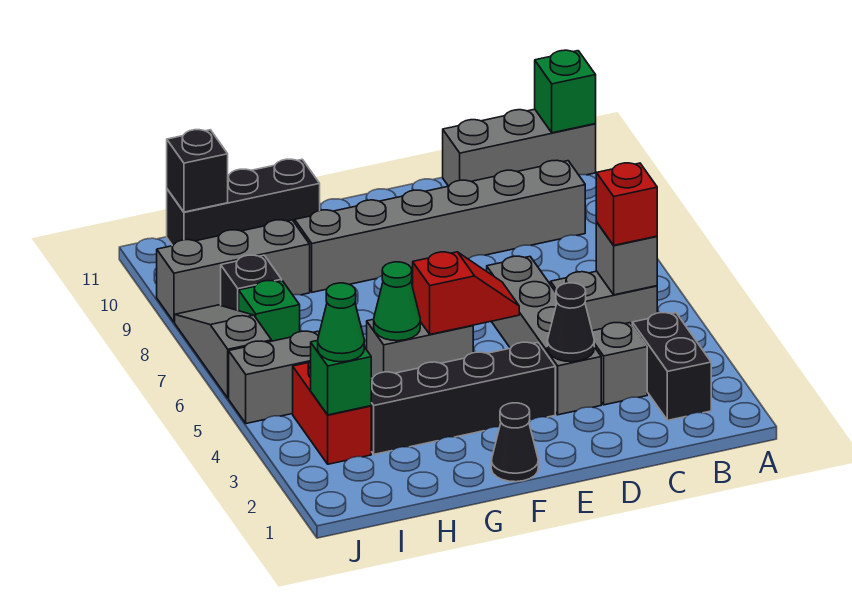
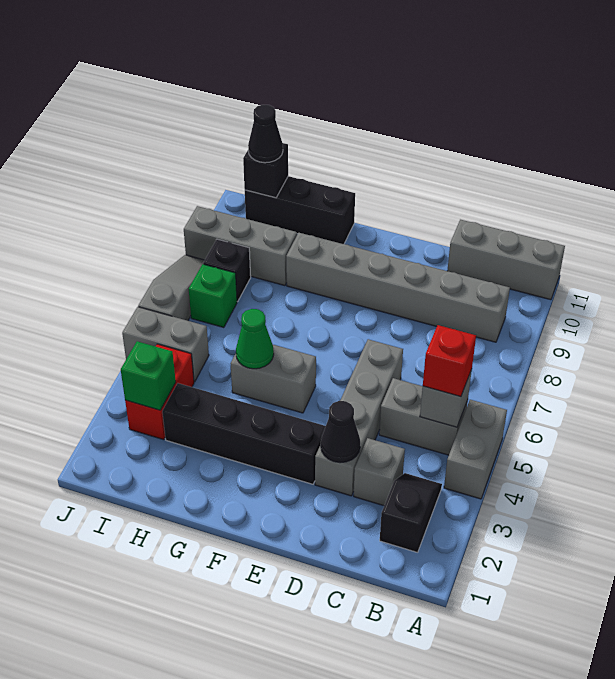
none -> grey 1x2 brick [444,400,507,499]
green 1x1 brick [535,50,596,133] -> none
black 1x2 brick [632,313,711,420] -> black 1x2 slope [380,473,442,552]
red 1x2 slope [413,252,519,334] -> none
black 1x1 cone [491,403,538,482] -> black 1x1 cone moved to [248,105,283,163]
green 1x1 cone [318,283,364,362] -> none

